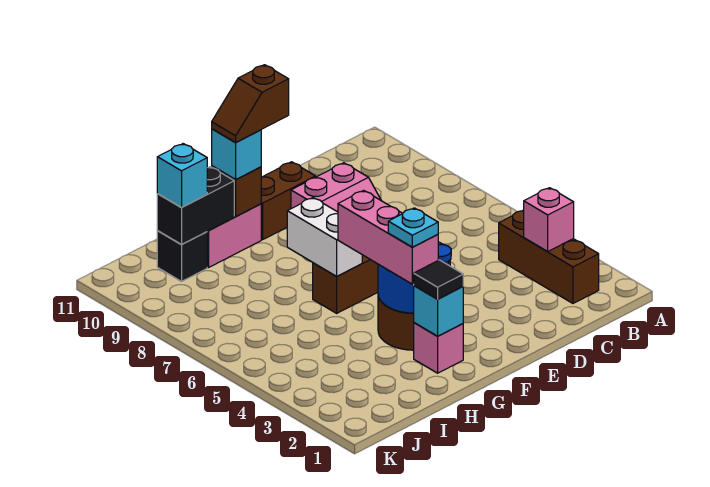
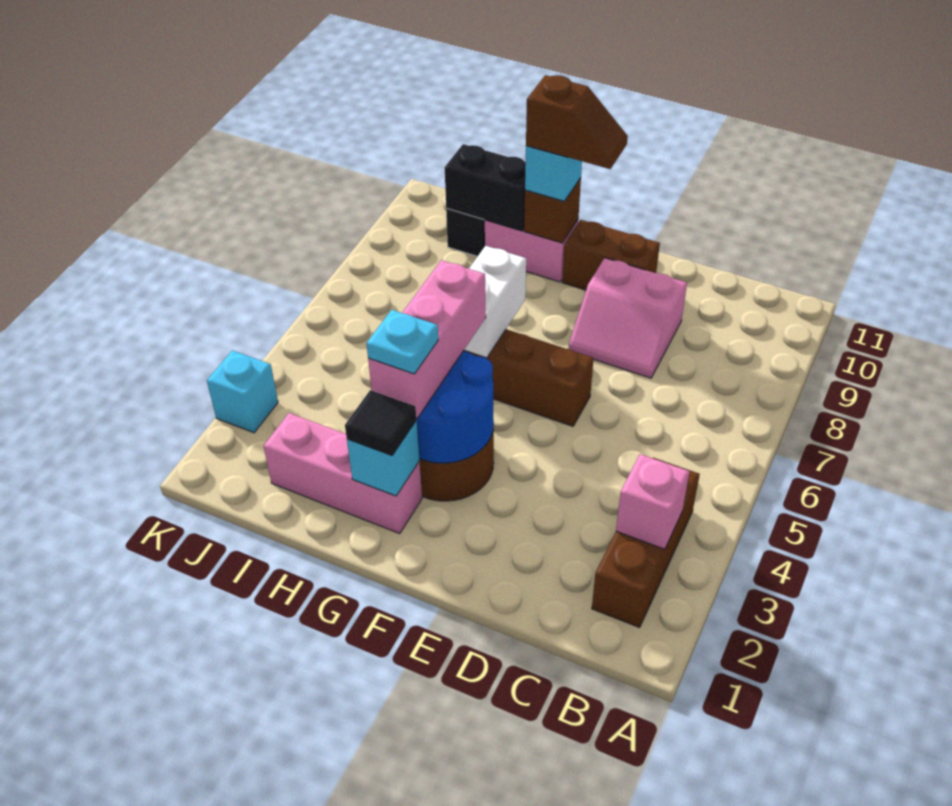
brown 1x2 slope [212,65,289,143] -> brown 1x2 slope turned to [526,75,628,169]
pink 1x1 brick [414,323,463,373] -> pink 1x3 brick [264,413,422,534]
cyan 1x1 brick [157,144,207,208] -> cyan 1x1 brick moved to [207,350,278,433]

